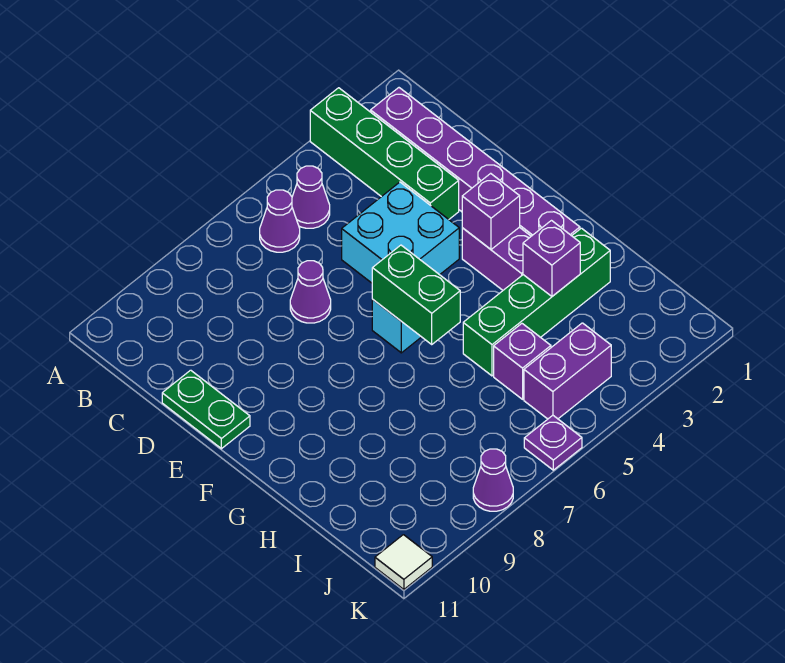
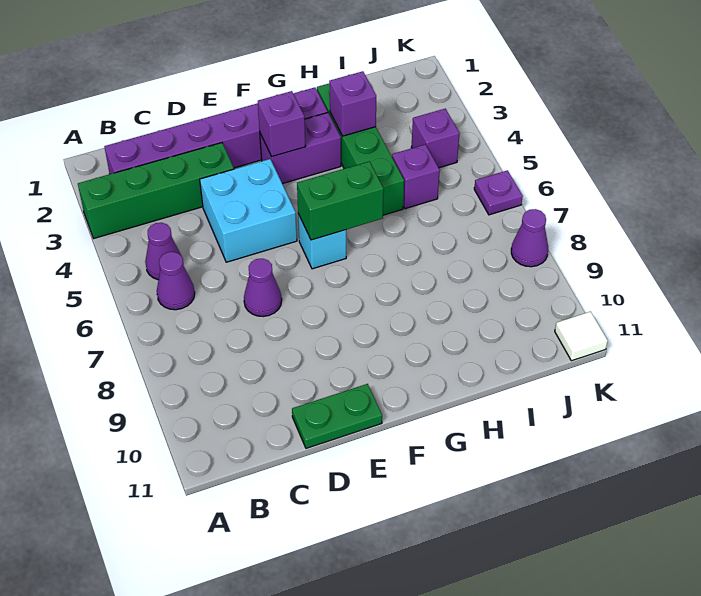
purple 1x2 brick [524,323,611,419] -> purple 1x1 brick [411,109,460,168]

